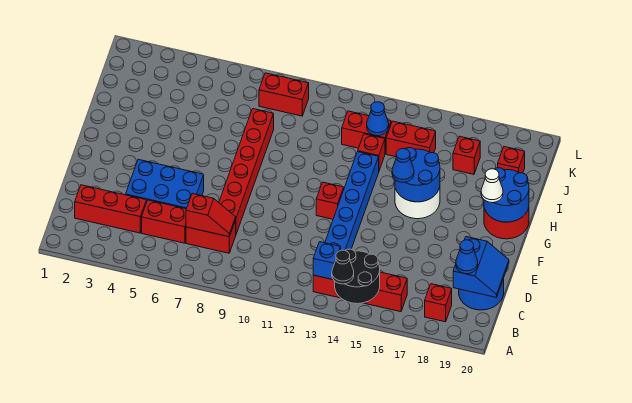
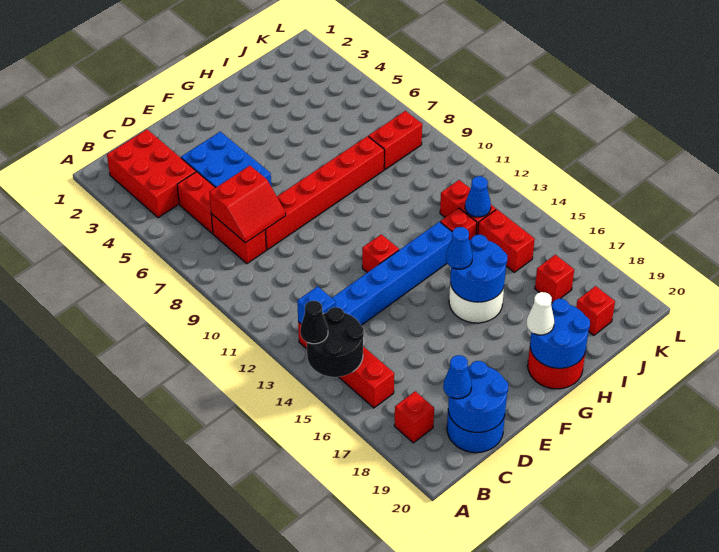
red 1x3 brick [75,185,146,233] -> red 2x3 brick [107,130,196,218]
red 1x2 slope [186,194,236,237] -> red 2x2 slope [209,166,286,243]
blue 2x2 slope [453,237,509,297] -> blue 2x2 round brick [448,361,508,432]
red 1x2 brick [259,73,309,116] -> red 1x2 brick turned to [368,111,422,170]

